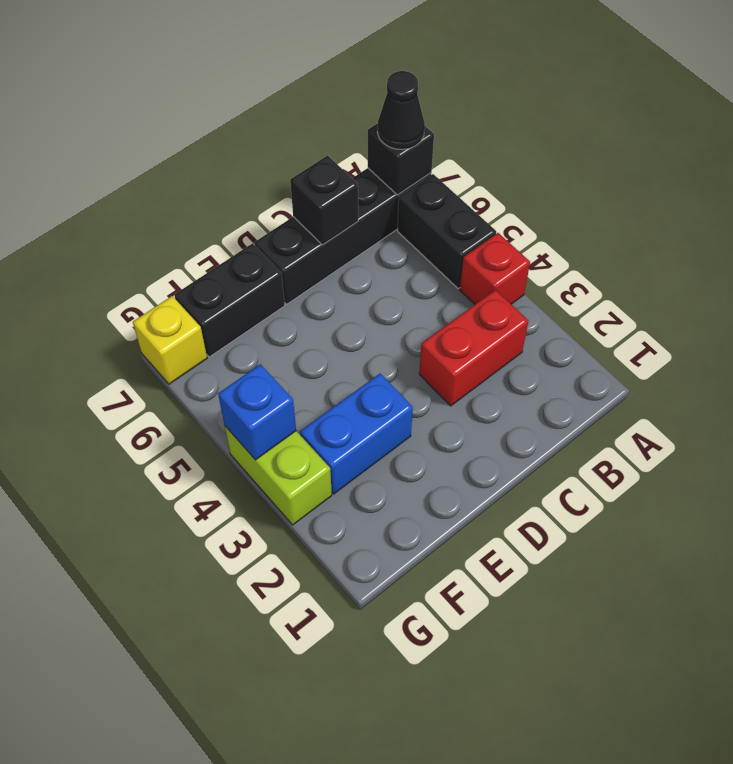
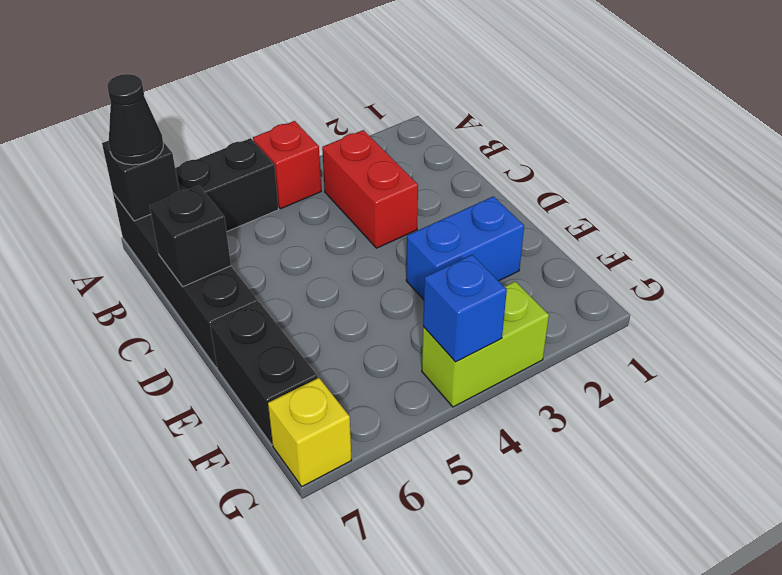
blue 1x2 brick [300,374,413,494] -> blue 1x2 brick turned to [406,196,524,300]

